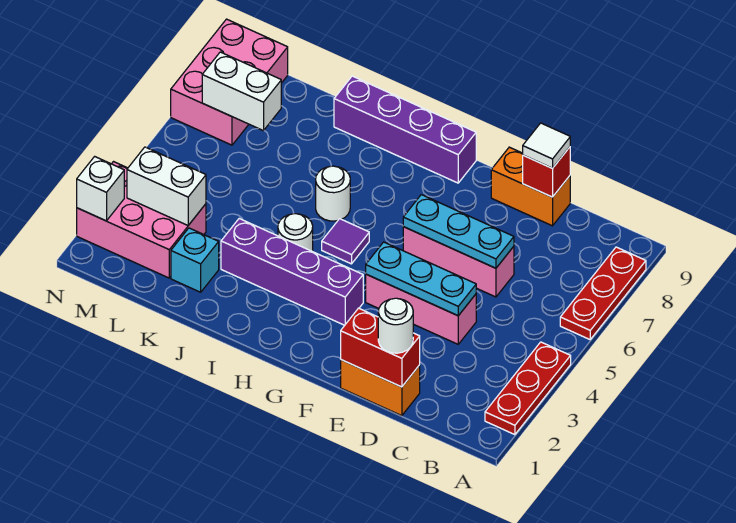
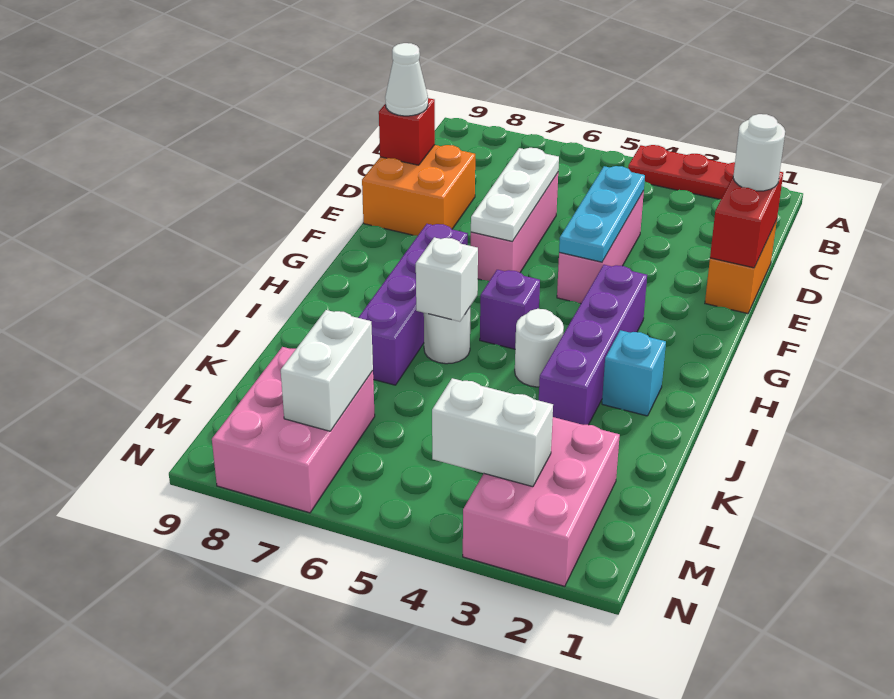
red 1x3 plate [560,247,646,340] -> none
cyan 1x3 plate [403,195,514,268] -> white 1x3 plate [471,148,559,241]
orange 1x2 brick [491,147,570,226] -> orange 2x2 brick [362,145,475,236]
white 1x1 tile [523,123,570,168] -> white 1x1 cone [385,43,428,116]
purple 1x4 brick [334,76,476,183] -> purple 1x4 brick moved to [358,224,468,385]
purple 1x1 tile [322,219,369,264] -> purple 1x1 brick [480,270,540,349]
cyan 1x1 brick [171,228,219,292] -> cyan 1x1 brick moved to [602,330,666,416]
white 1x2 brick [127,147,206,225] -> white 1x2 brick turned to [432,378,553,487]
pink 2x3 brick [171,19,288,145] -> pink 2x3 brick turned to [212,347,375,513]
white 1x1 brick [77,156,124,221] -> white 1x1 brick moved to [416,237,478,322]

